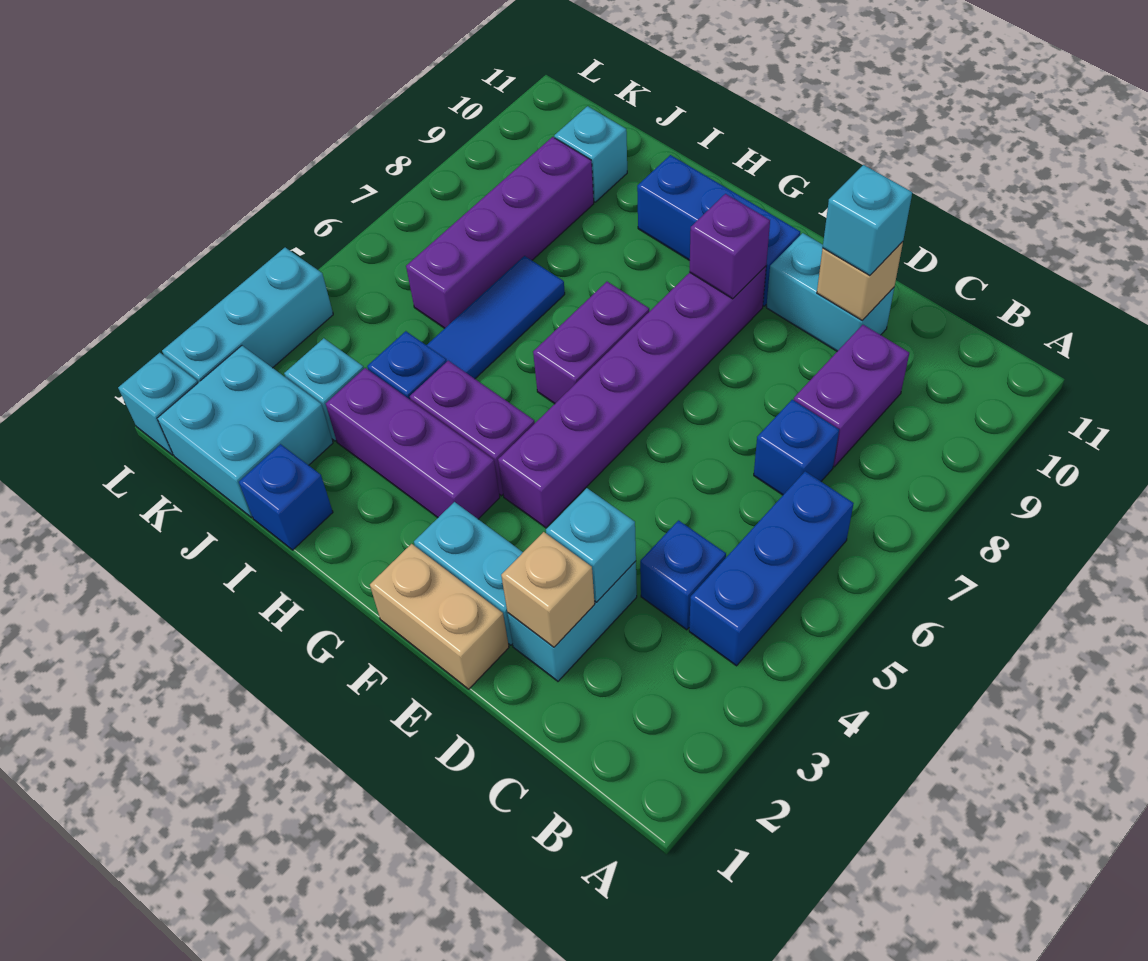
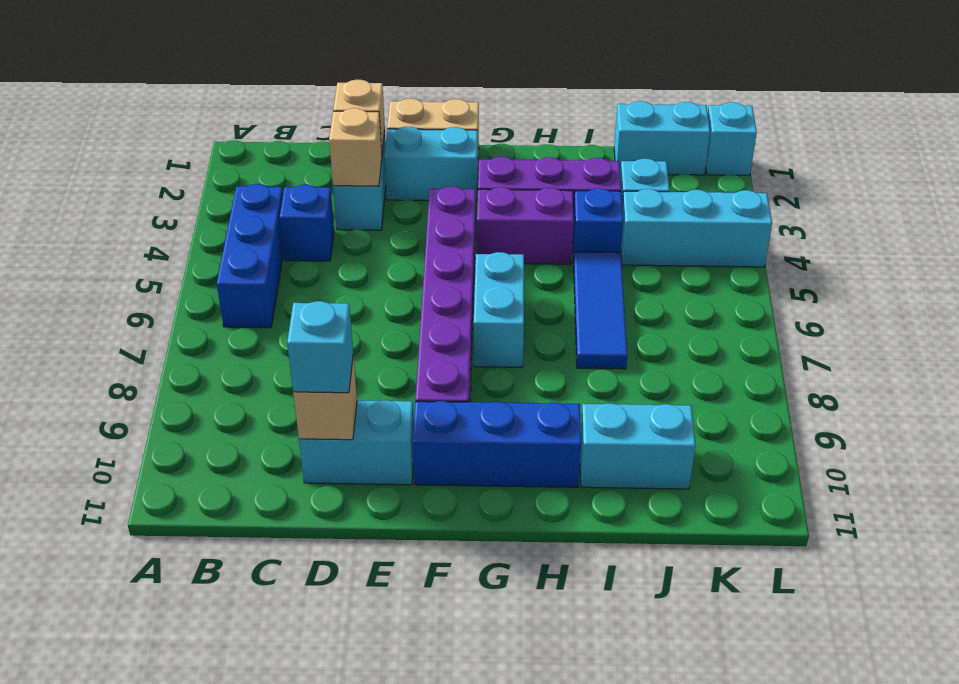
blue 1x1 brick [754,400,839,495] -> none
purple 1x2 brick [794,325,909,467] -> none
cyan 1x1 brick [546,488,636,602] -> tan 1x1 brick [329,108,382,186]
purple 1x1 brick [689,194,770,299] -> none
purple 1x2 brick [533,282,649,404] -> cyan 1x2 brick [474,252,524,367]
blue 1x1 brick [239,444,333,550] -> none
cyan 2x2 brick [157,346,333,518] -> cyan 1x2 brick [614,101,710,175]
purple 1x4 brick [406,137,594,328] -> none
cyan 1x1 brick [554,106,627,202] -> cyan 1x2 brick [580,403,696,489]
cyan 1x3 brick [162,248,333,383] -> cyan 1x3 brick turned to [621,189,772,267]

